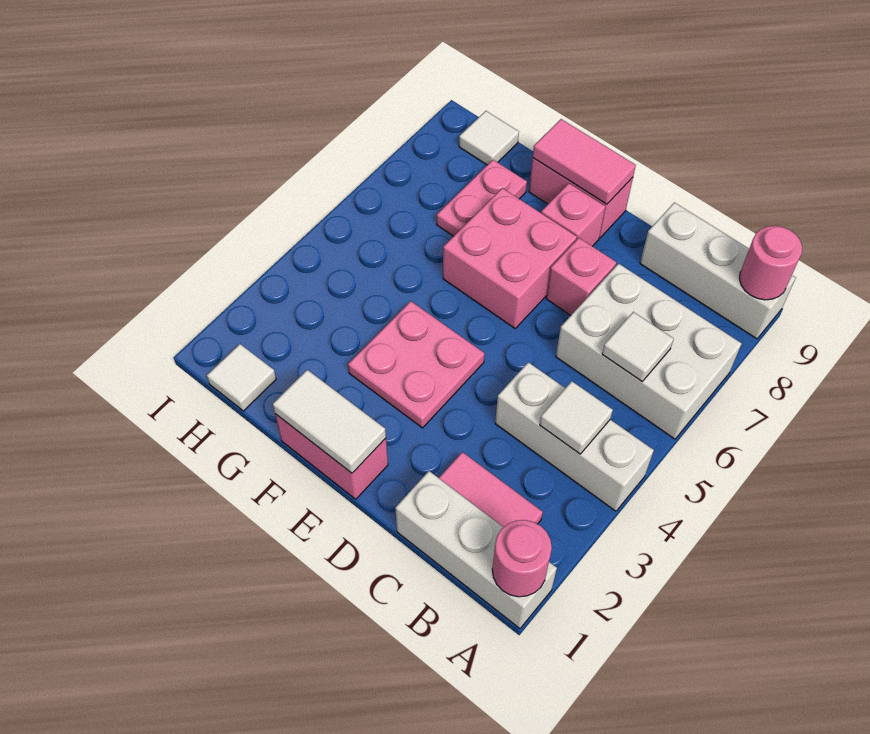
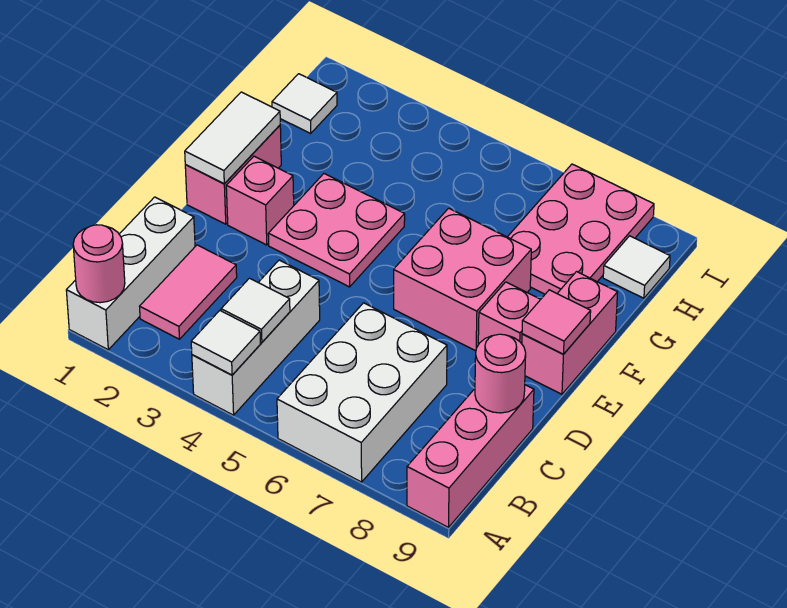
white 1x3 brick [640,203,796,339] -> pink 1x3 brick [407,385,534,527]
pink 1x1 round brick [739,226,802,300] -> pink 1x1 round brick moved to [475,334,526,413]
white 1x1 tile [602,312,674,381] -> white 1x1 tile moved to [191,311,260,375]
pink 1x1 brick [546,238,616,315] -> pink 1x1 brick moved to [226,156,294,245]
pink 1x2 tile [533,119,636,204] -> pink 1x1 tile [522,290,591,354]
pink 1x2 plate [437,160,527,236] -> pink 2x3 plate [508,164,654,294]

